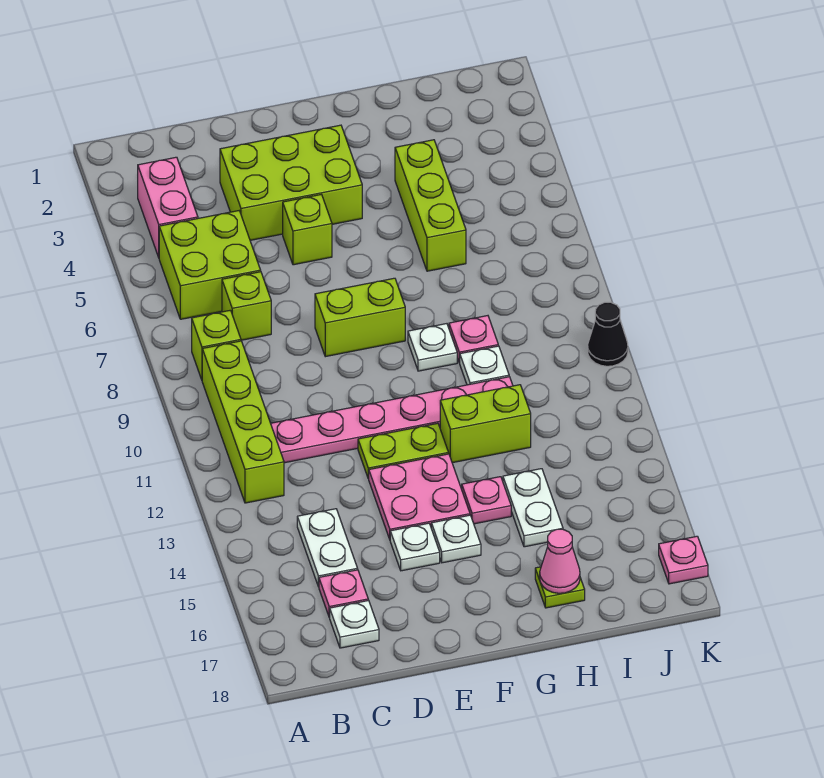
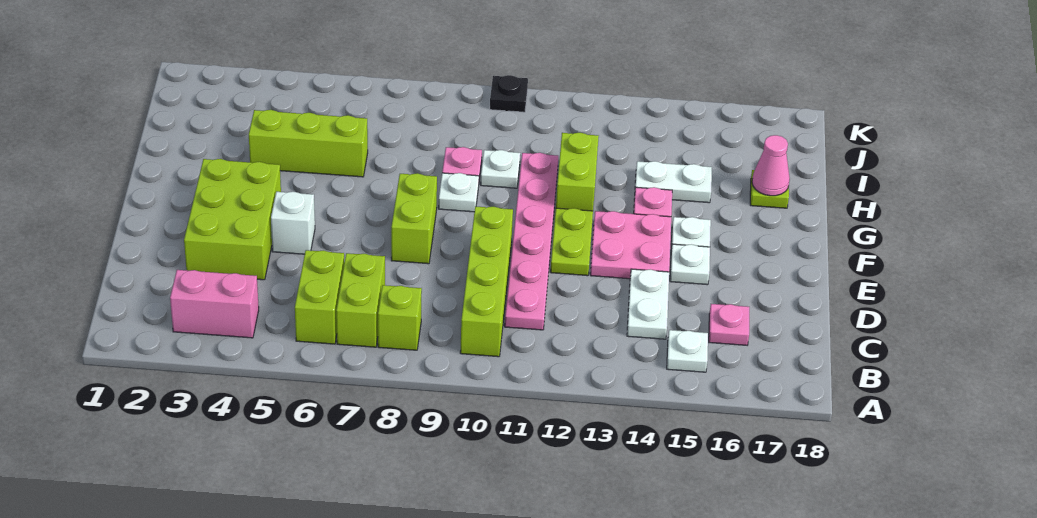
lime 2x2 brick [159,211,261,319] -> lime 1x2 brick [295,250,344,344]
lime 1x4 brick [202,341,284,503] -> lime 1x4 brick turned to [460,206,513,357]
lime 1x1 brick [222,272,271,340] -> lime 1x2 brick [336,253,385,347]
white 1x2 plate [297,509,358,587] -> white 1x2 plate turned to [627,269,669,339]
white 1x1 plate [330,600,379,648] -> white 1x1 plate moved to [667,330,708,372]
lime 1x1 brick [283,194,332,265] -> white 1x1 brick [271,192,315,254]
black 1x1 cone [588,302,628,366] -> black 1x1 plate [490,75,528,112]
pink 1x1 plate [659,536,708,584] -> none

